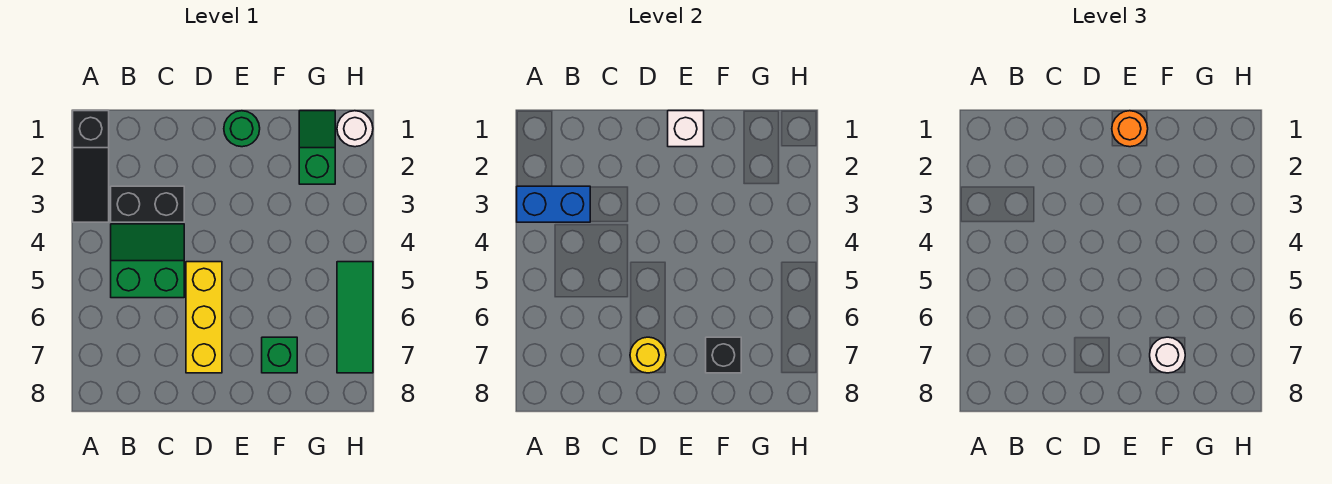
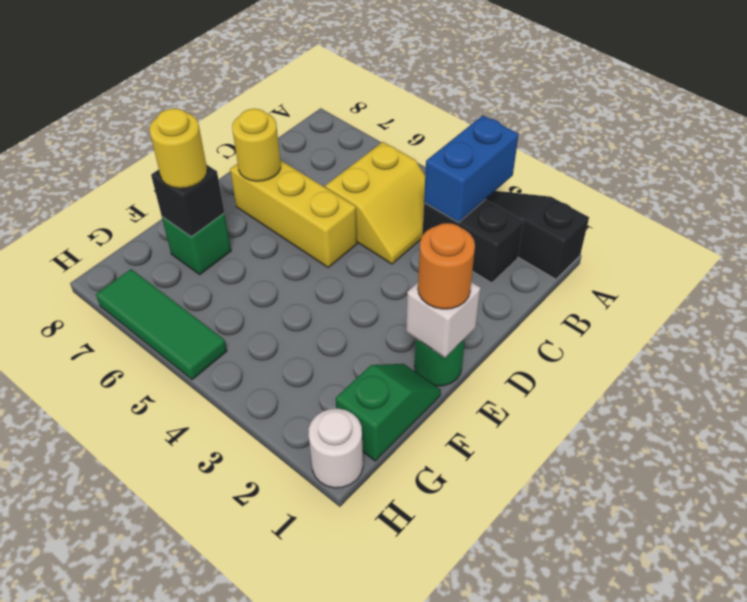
black 1x2 brick [111,186,184,222] -> black 1x2 brick turned to [423,199,523,283]
green 2x2 slope [111,224,184,298] -> yellow 2x2 slope [325,142,425,264]
white 1x1 round brick [1150,337,1185,373] -> yellow 1x1 round brick [149,108,207,188]
green 1x2 slope [299,111,335,184] -> green 1x2 slope turned to [336,364,441,461]

